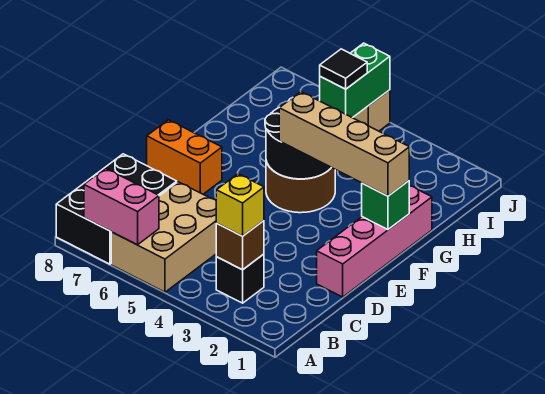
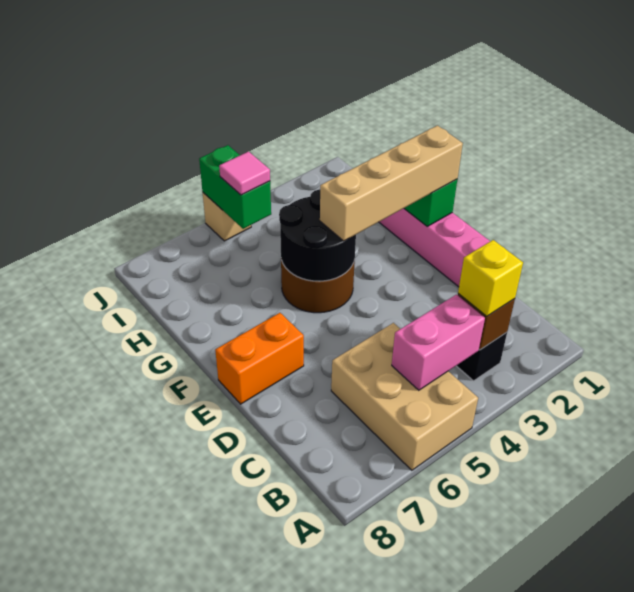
pink 1x2 brick [84,168,159,245] -> pink 1x2 brick moved to [392,295,485,390]
black 2x3 brick [56,154,177,264] -> none
black 1x1 tile [320,49,367,89] -> pink 1x1 tile [219,152,270,195]

